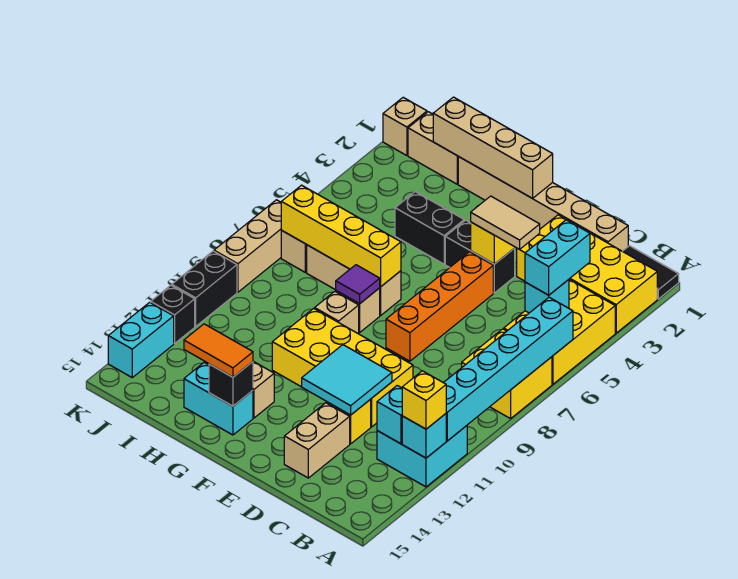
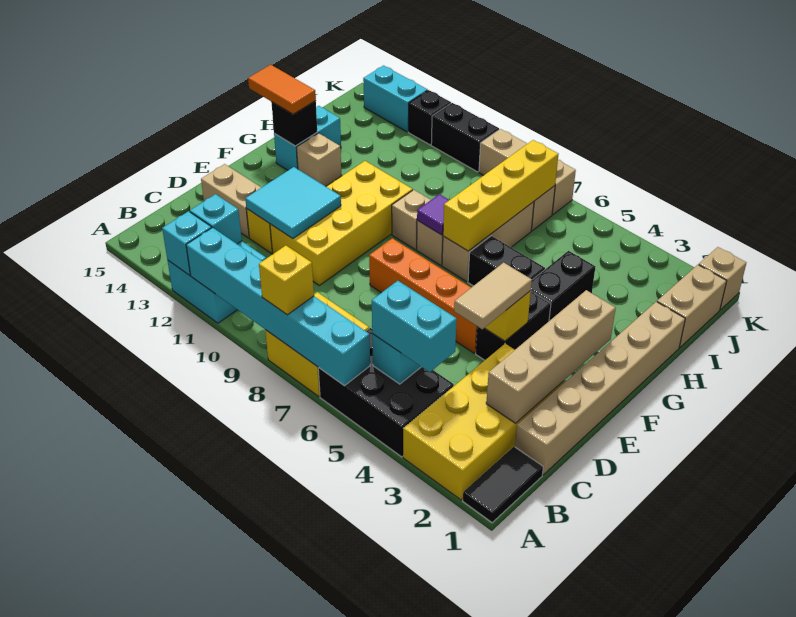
yellow 2x3 brick [504,280,615,384] -> black 2x3 brick [318,328,454,457]
yellow 1x1 brick [402,371,446,429] -> yellow 1x1 brick moved to [259,246,314,315]
tan 1x4 brick [433,97,553,198] -> tan 1x4 brick moved to [486,290,616,423]
none -> black 1x2 brick [468,236,545,286]
orange 1x2 tile [184,324,253,377] -> orange 1x2 tile turned to [248,65,316,114]

